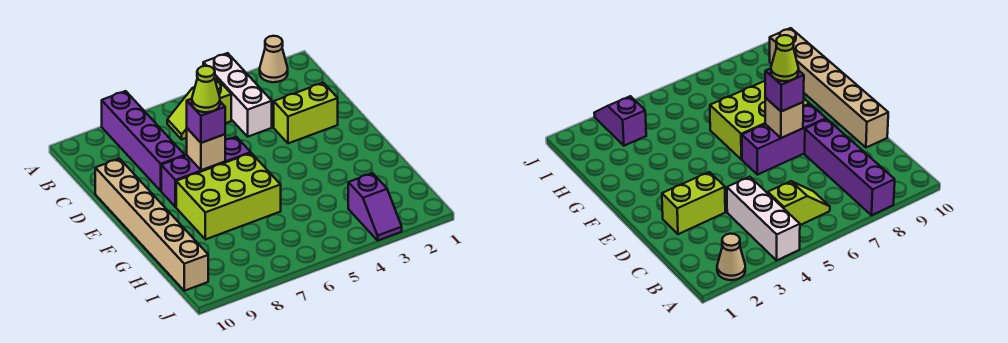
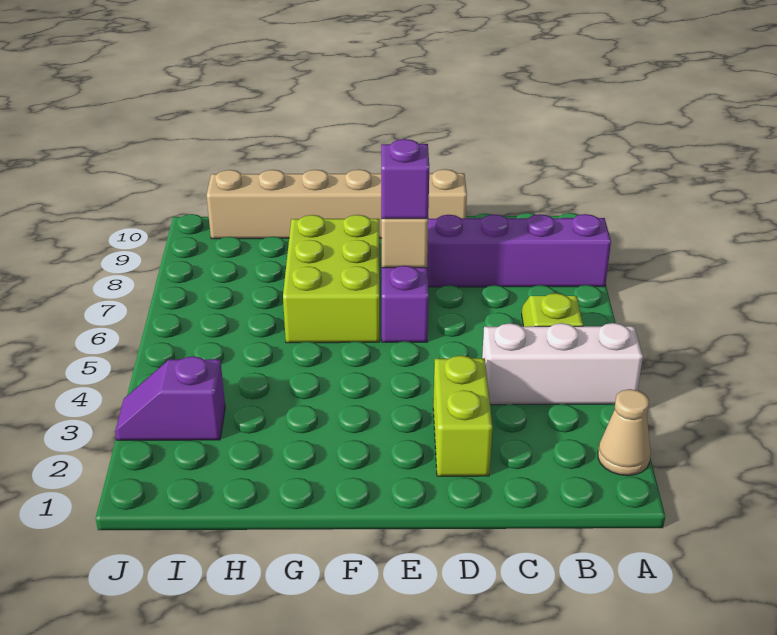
lime 1x1 cone [192,66,220,112] -> none

